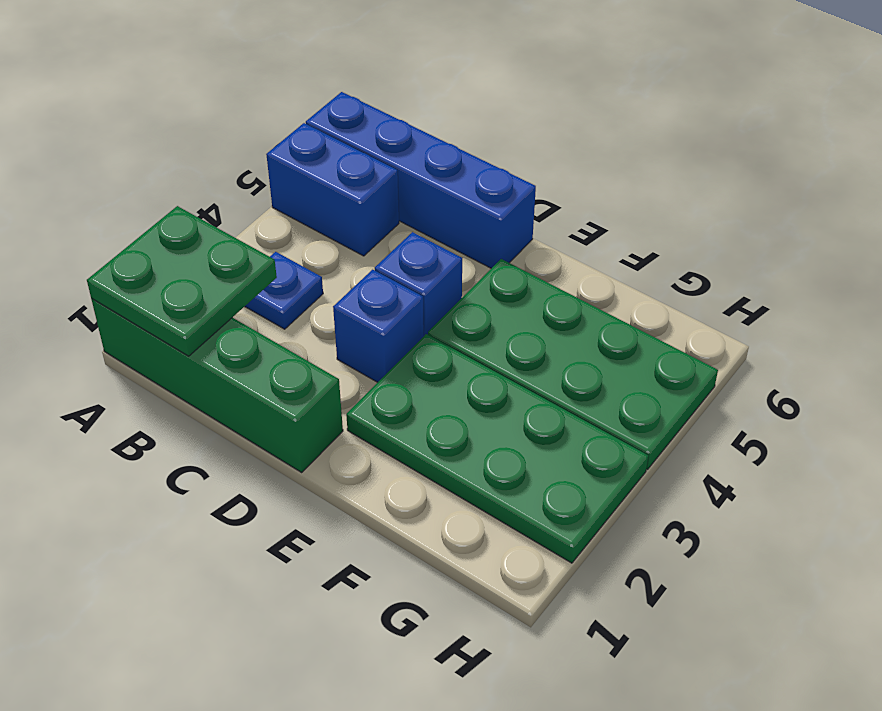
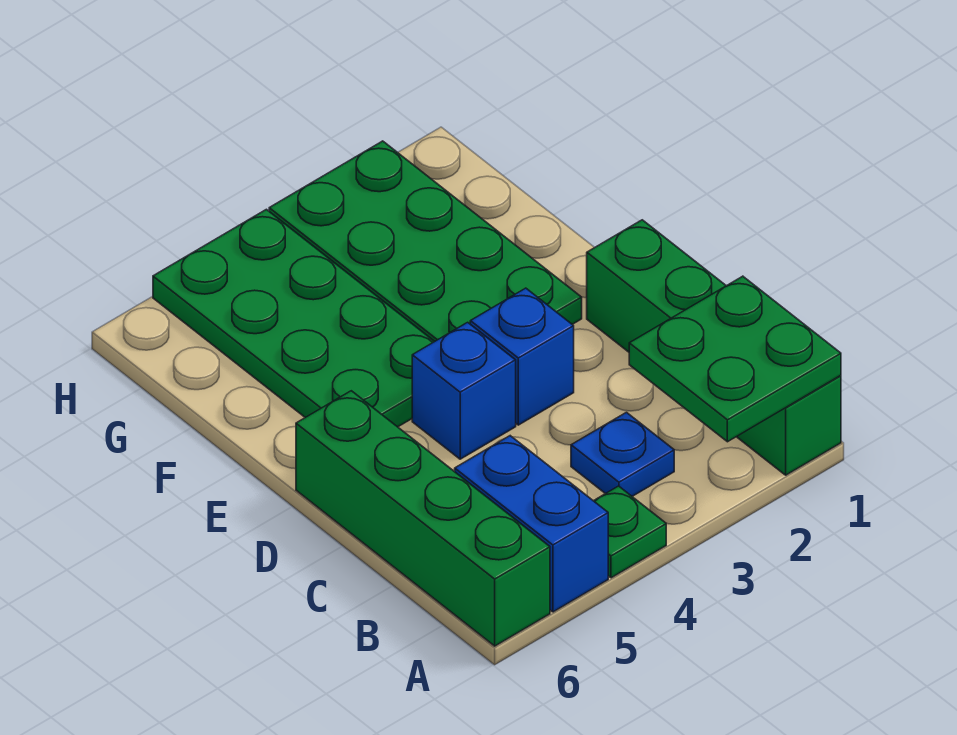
none -> green 1x1 plate [594,486,666,578]
blue 1x4 brick [306,92,536,268] -> green 1x4 brick [296,391,550,646]

